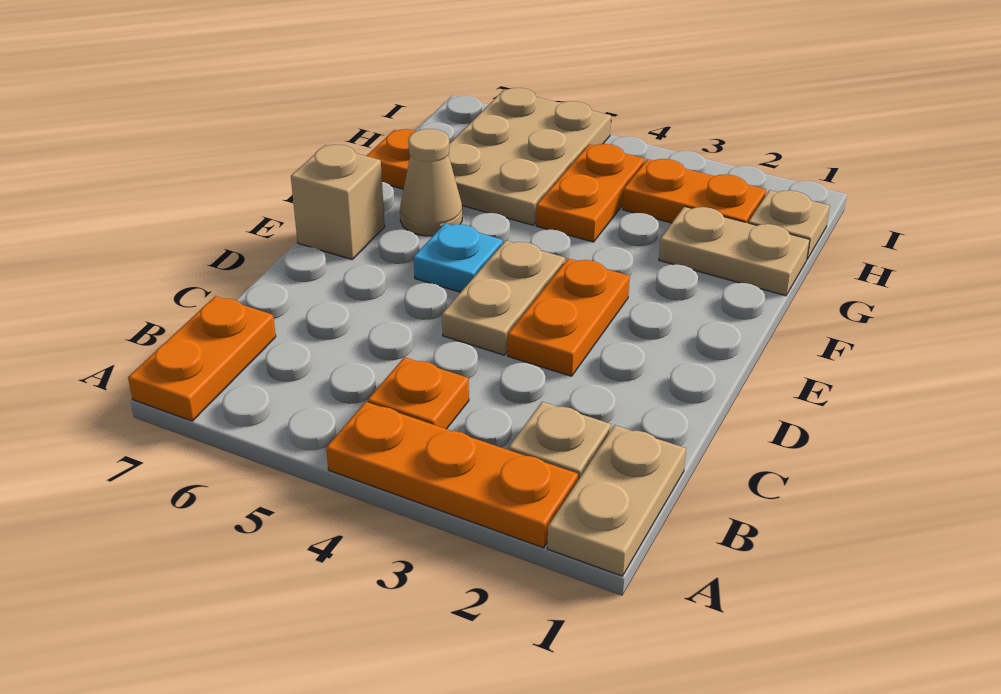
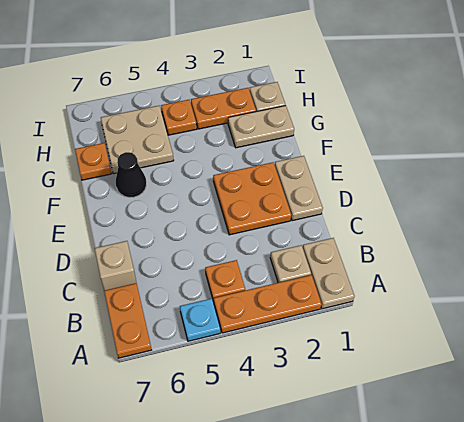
orange 1x2 plate [508,258,630,376] -> orange 2x2 plate [213,162,291,235]
tan 1x2 plate [442,241,565,355] -> tan 1x2 plate moved to [275,156,323,221]
cyan 1x1 plate [414,223,503,292] -> cyan 1x1 plate moved to [180,299,220,341]
tan 1x1 brick [291,145,385,260] -> tan 1x1 brick moved to [95,241,136,291]
tan 1x1 cone [400,129,462,236] -> black 1x1 cone [116,152,146,198]
orange 1x2 plate [536,144,644,242] -> orange 1x1 plate [161,100,197,135]
tan 2x3 plate [449,88,611,225] -> tan 2x2 plate [101,106,174,174]

